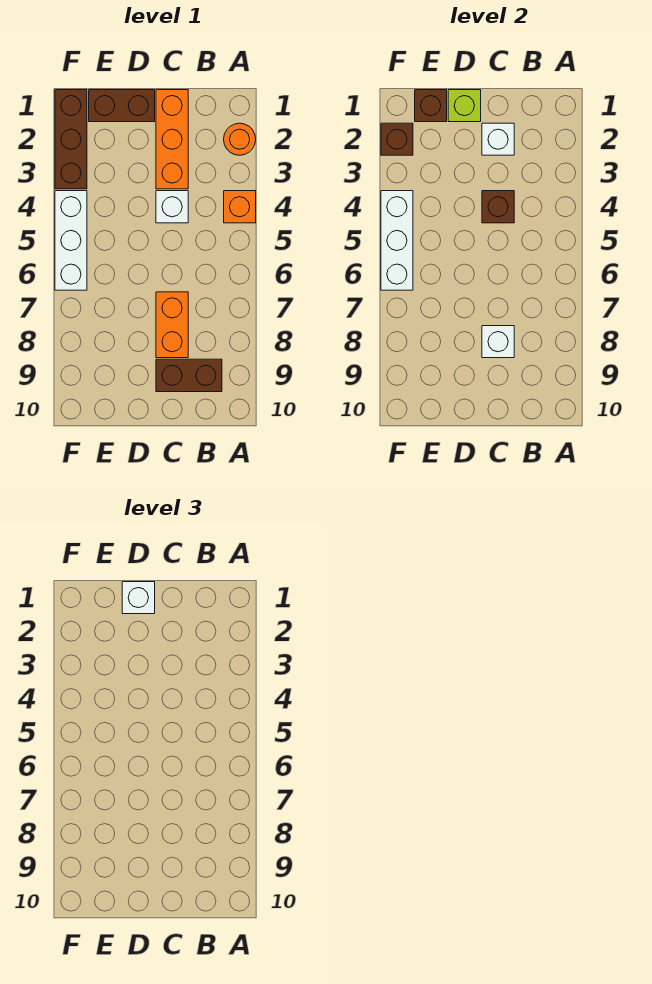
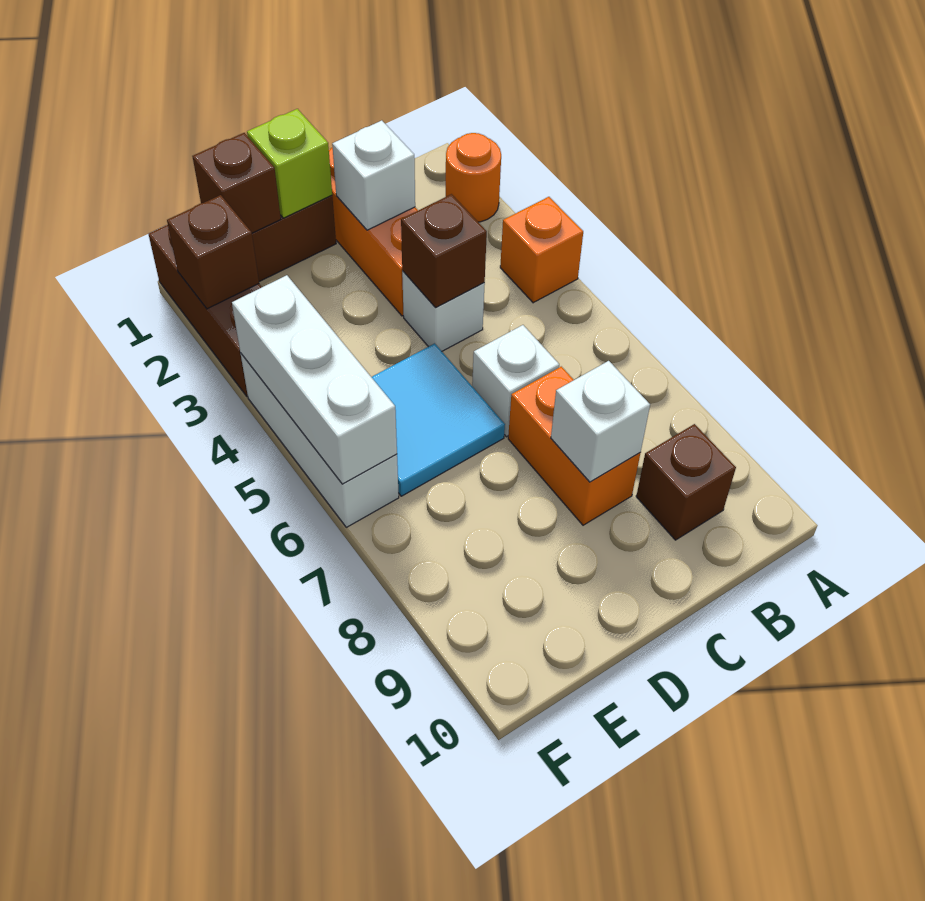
brown 1x2 brick [156,359,222,392] -> brown 1x1 brick [636,424,736,540]
white 1x1 brick [122,582,155,614] -> white 1x1 brick moved to [472,325,559,437]
none -> cyan 2x2 tile [372,343,505,496]

